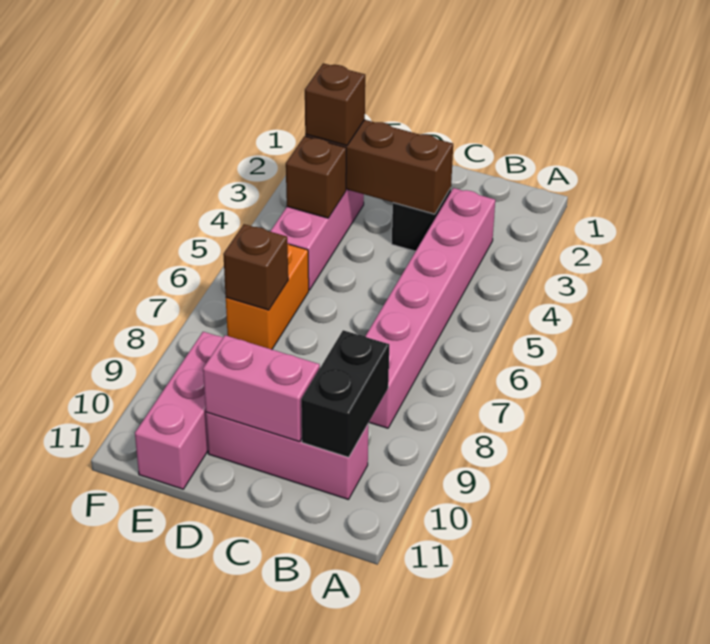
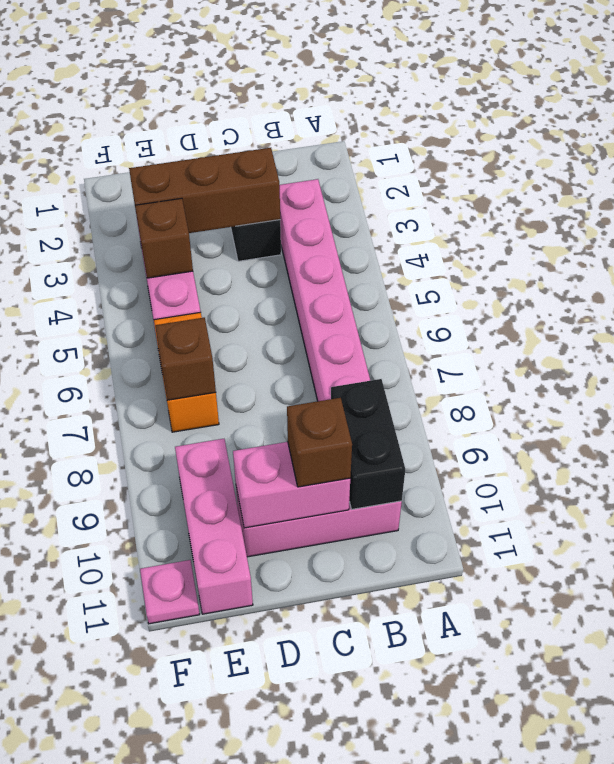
brown 1x1 brick [305,63,365,146] -> brown 1x1 brick moved to [287,398,352,487]
none -> pink 1x1 plate [140,560,200,624]

